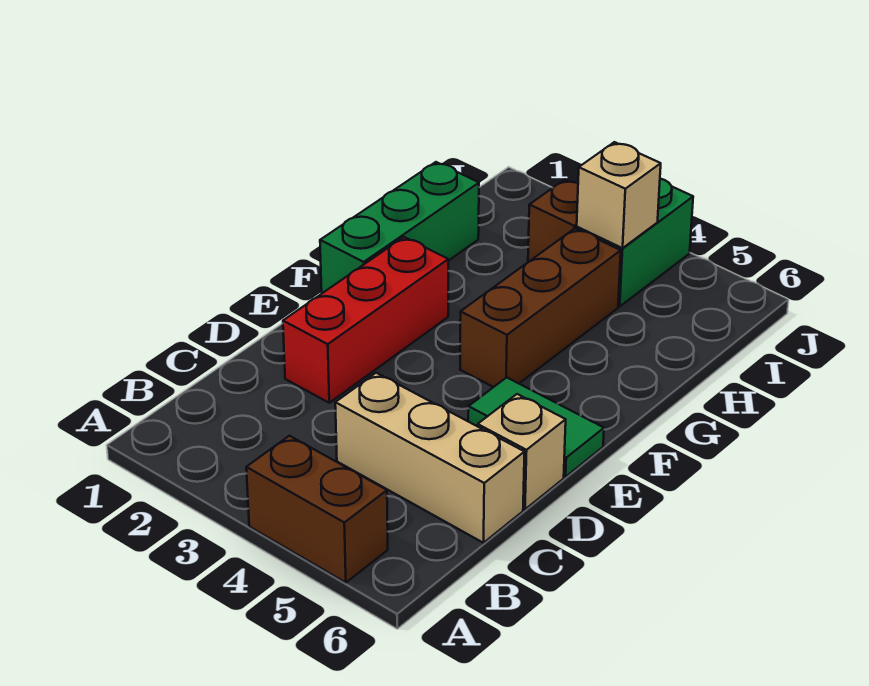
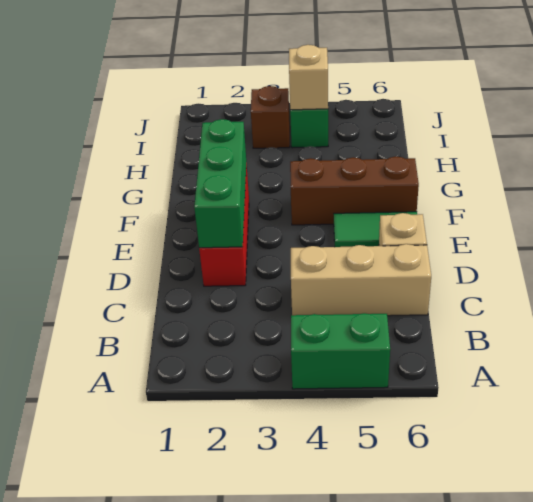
brown 1x2 brick [246,436,388,583] -> green 1x2 brick [291,313,390,389]
green 1x3 brick [320,162,479,293] -> green 1x3 brick moved to [194,119,246,248]
brown 1x3 brick [460,229,621,387] -> brown 1x3 brick turned to [290,156,419,225]

